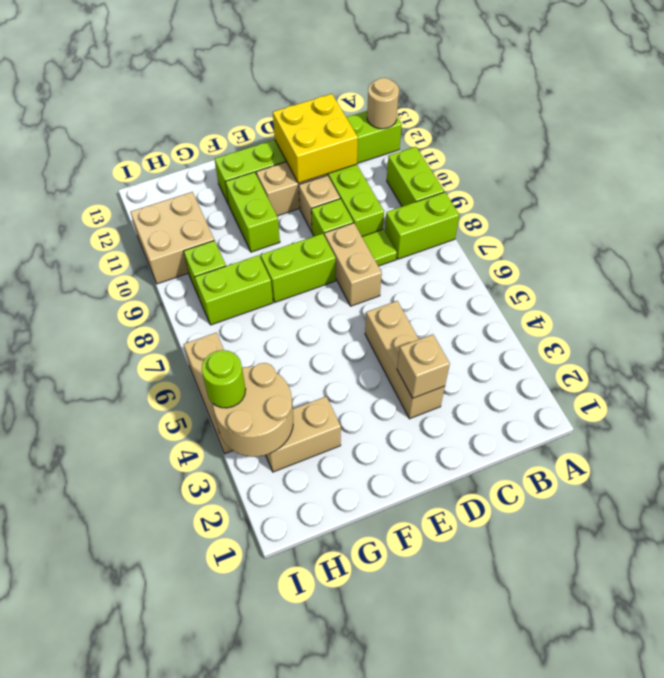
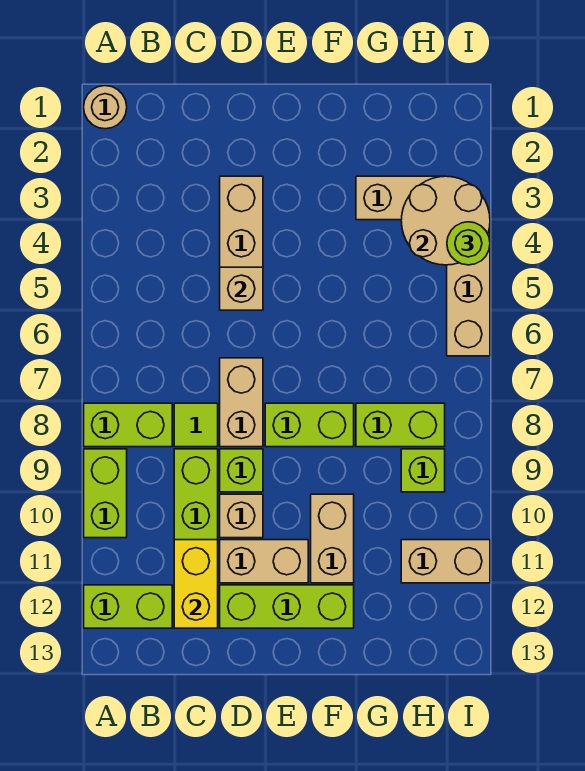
tan 1x1 round brick [367,78,399,129] -> tan 1x1 round brick moved to [84,86,127,129]
yellow 2x2 brick [273,94,358,183] -> yellow 1x2 brick [174,540,218,628]
tan 1x1 brick [397,334,450,398] -> tan 1x1 brick moved to [220,267,263,310]
lime 1x2 brick [226,172,280,252] -> tan 1x2 brick [311,494,354,583]
tan 2x2 brick [131,192,214,284] -> tan 1x2 brick [401,540,490,583]

